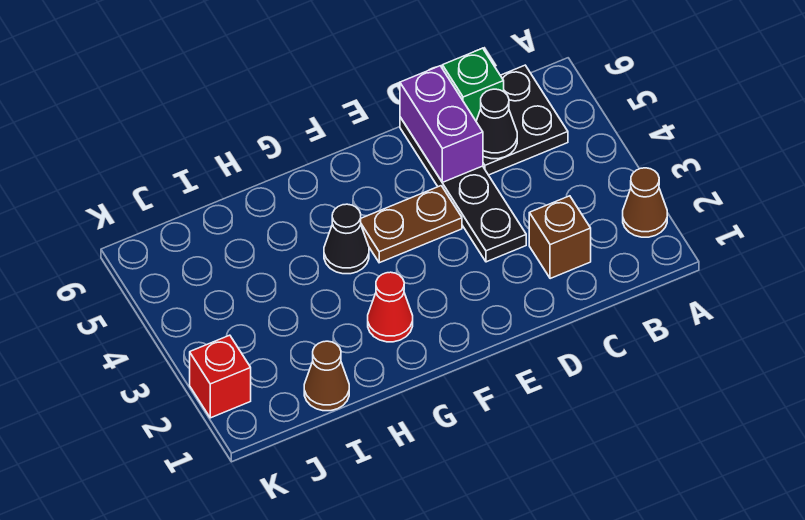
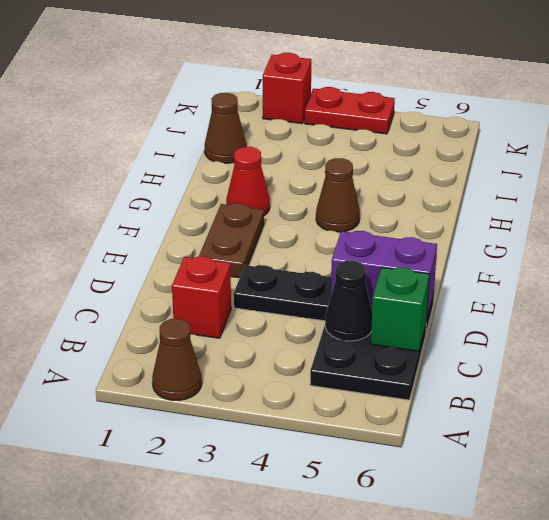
brown 1x1 brick [529,196,591,279] -> red 1x1 brick [172,257,231,338]
brown 1x2 plate [361,186,462,263] -> brown 1x2 plate moved to [199,203,264,278]
black 1x1 cone [324,204,369,274] -> brown 1x1 cone [316,158,360,232]
none -> red 1x2 plate [305,87,395,134]

